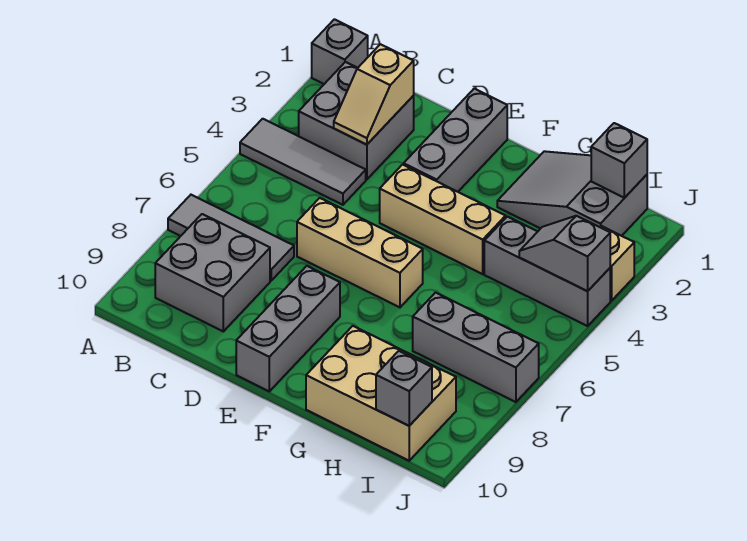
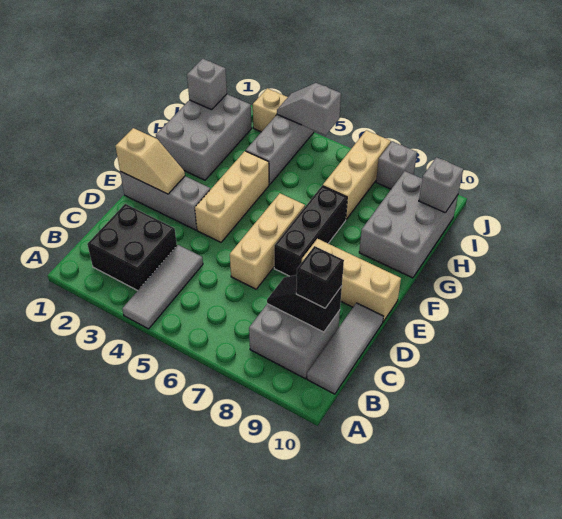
grey 1x1 brick [312,19,368,84] -> grey 1x1 brick moved to [376,141,417,189]
grey 1x3 tile [168,195,294,281] -> grey 1x3 tile moved to [307,303,383,394]
grey 2x2 brick [299,62,414,180] -> black 2x2 brick [87,204,177,291]
tan 1x2 slope [334,44,414,144] -> tan 1x2 slope moved to [116,128,185,194]
none -> black 1x2 slope [267,275,342,332]
none -> black 1x1 brick [296,246,344,308]
none -> black 1x3 brick [274,186,347,276]
grey 1x3 brick [236,266,340,391] -> tan 1x3 brick [302,239,401,322]
grey 2x3 slope [497,151,647,236] -> grey 2x3 brick [156,94,252,180]
tan 2x3 brick [306,326,456,461] -> grey 2x3 brick [359,171,458,278]
grey 1x3 brick [413,293,539,402] -> tan 1x3 brick [323,130,391,219]
grey 1x2 slope [519,216,610,291] -> grey 1x2 slope turned to [277,83,341,135]

